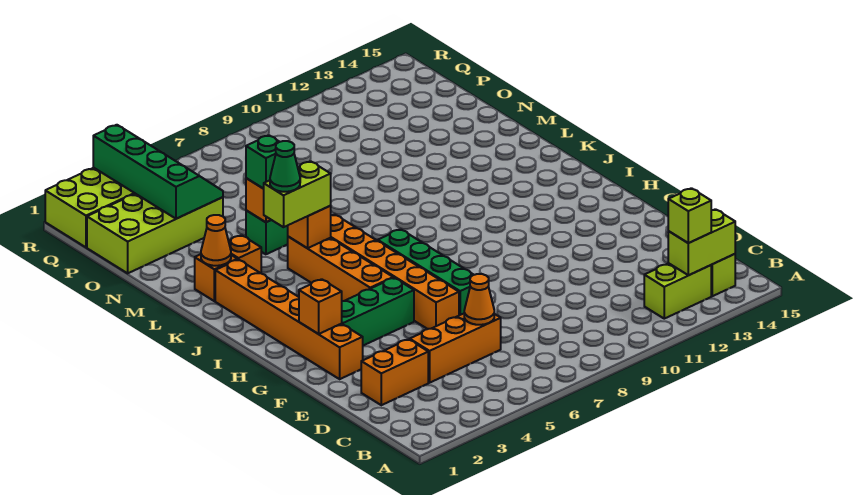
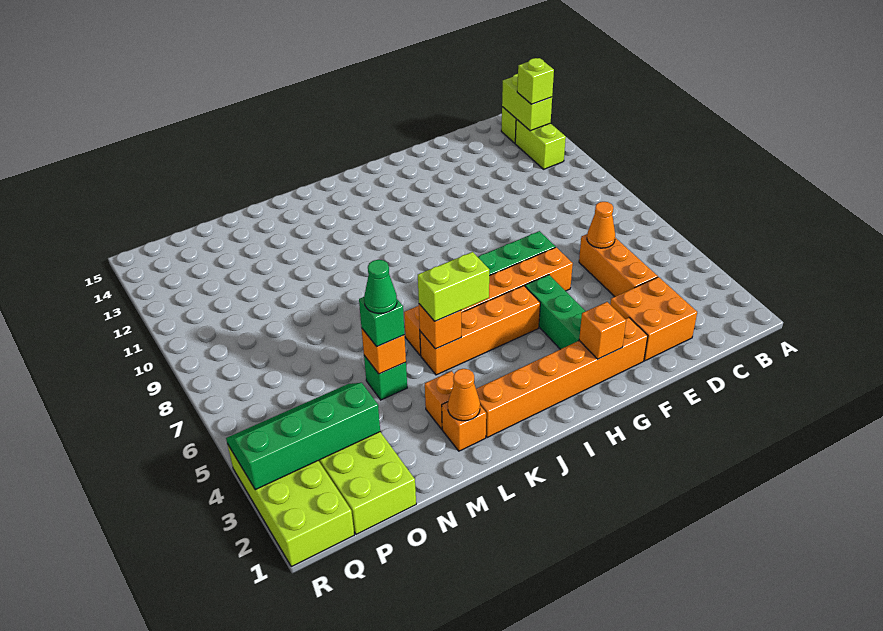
orange 1x2 brick [361,339,428,405] -> orange 2x2 brick [610,277,697,361]
lime 1x2 brick [264,161,331,227] -> lime 1x2 brick turned to [418,252,489,321]
green 1x1 cone [270,141,300,192] -> green 1x1 cone moved to [364,260,397,313]

